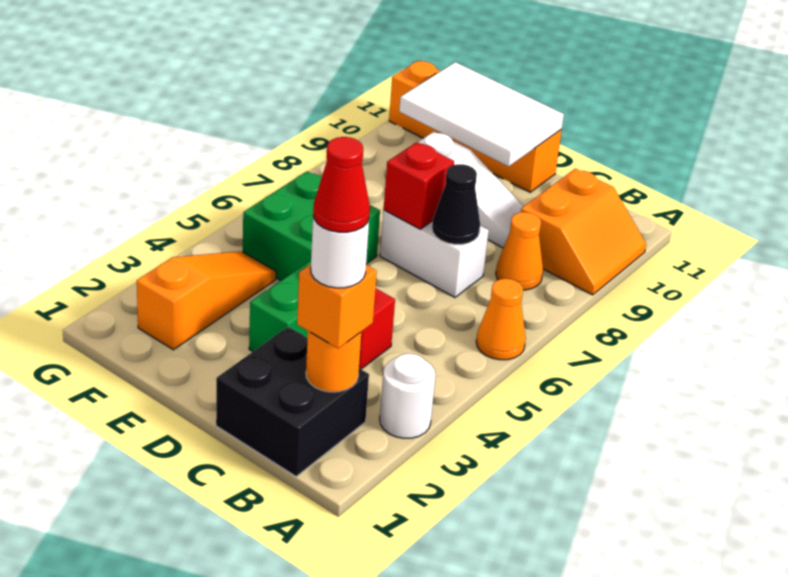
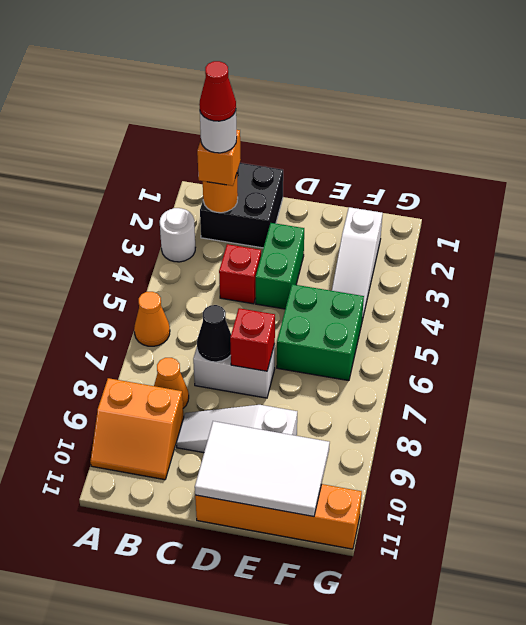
orange 2x2 slope [521,168,646,295] -> orange 2x2 slope turned to [90,378,184,480]
orange 1x3 slope [137,251,276,350] -> white 1x3 slope [332,207,383,320]

